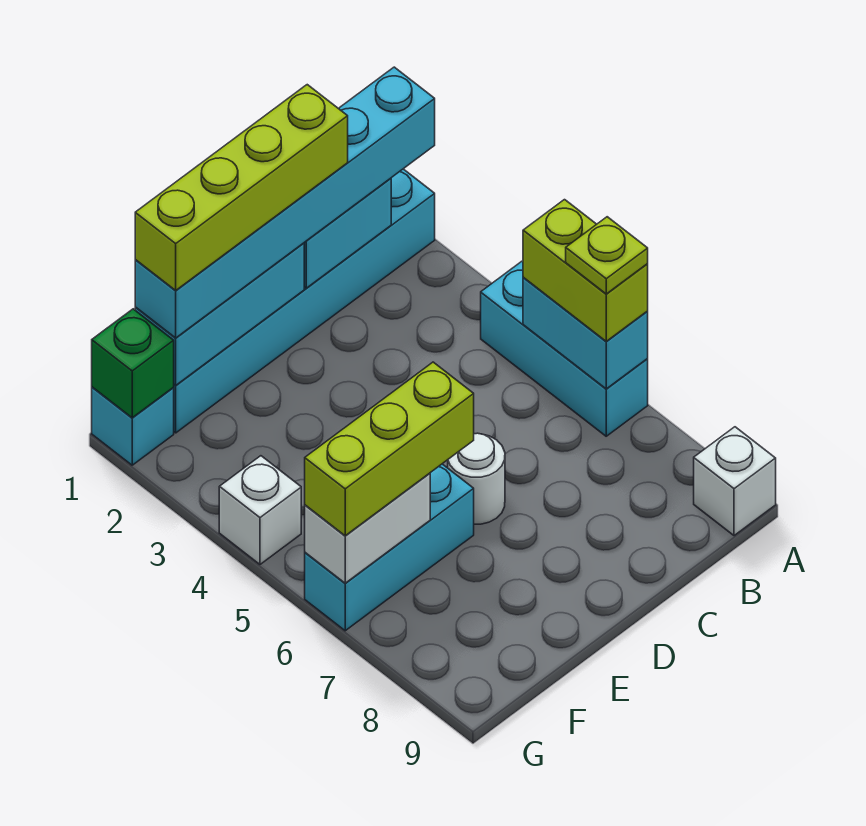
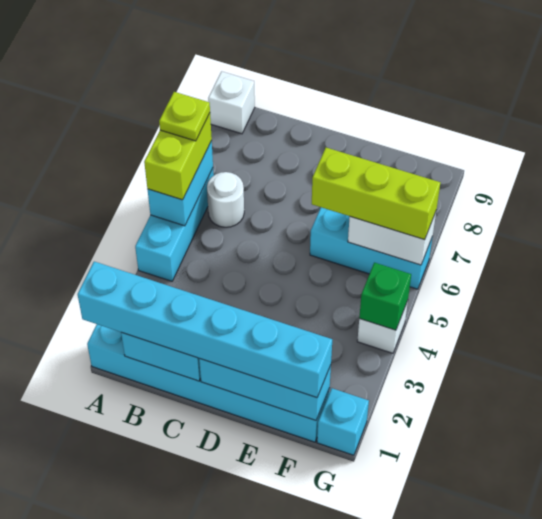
lime 1x4 brick [135,85,348,291] -> none
white 1x1 round brick [448,433,505,524] -> white 1x1 round brick moved to [207,172,244,227]
green 1x1 brick [92,309,174,418] -> green 1x1 brick moved to [359,263,411,330]

